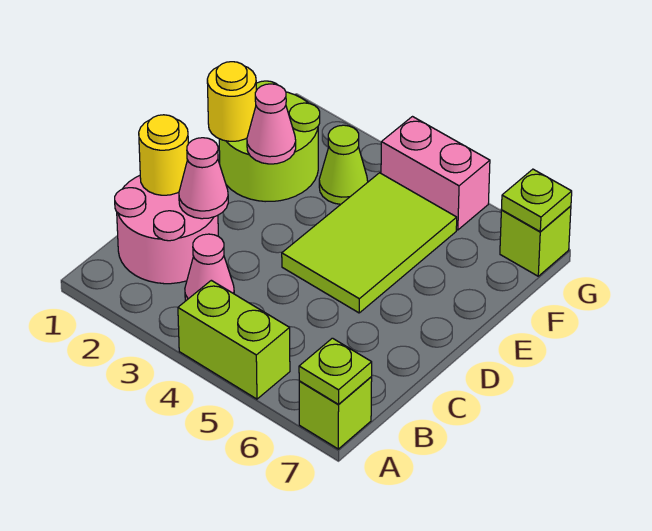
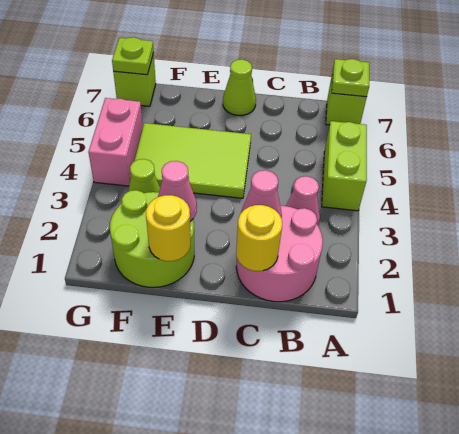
none -> lime 1x1 cone [223,59,256,115]

